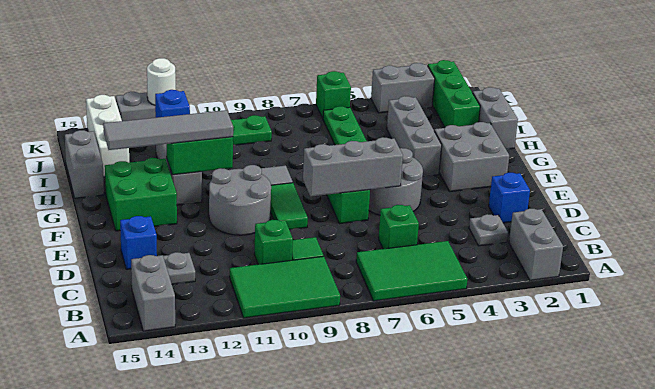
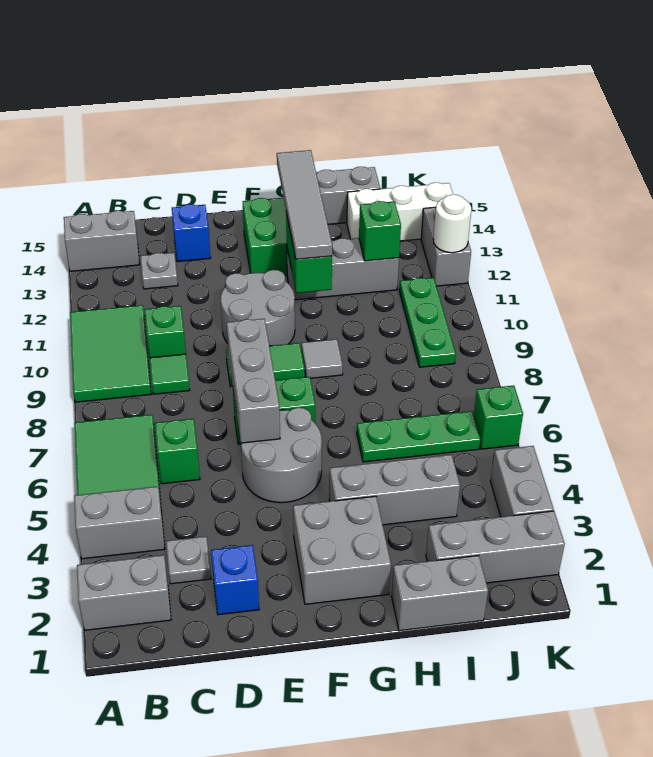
none -> grey 1x2 brick [74,486,165,559]
green 1x3 brick [428,60,480,127] -> grey 1x3 brick [426,511,565,583]
blue 1x1 brick [155,90,190,118] -> green 1x1 brick [359,201,401,261]

